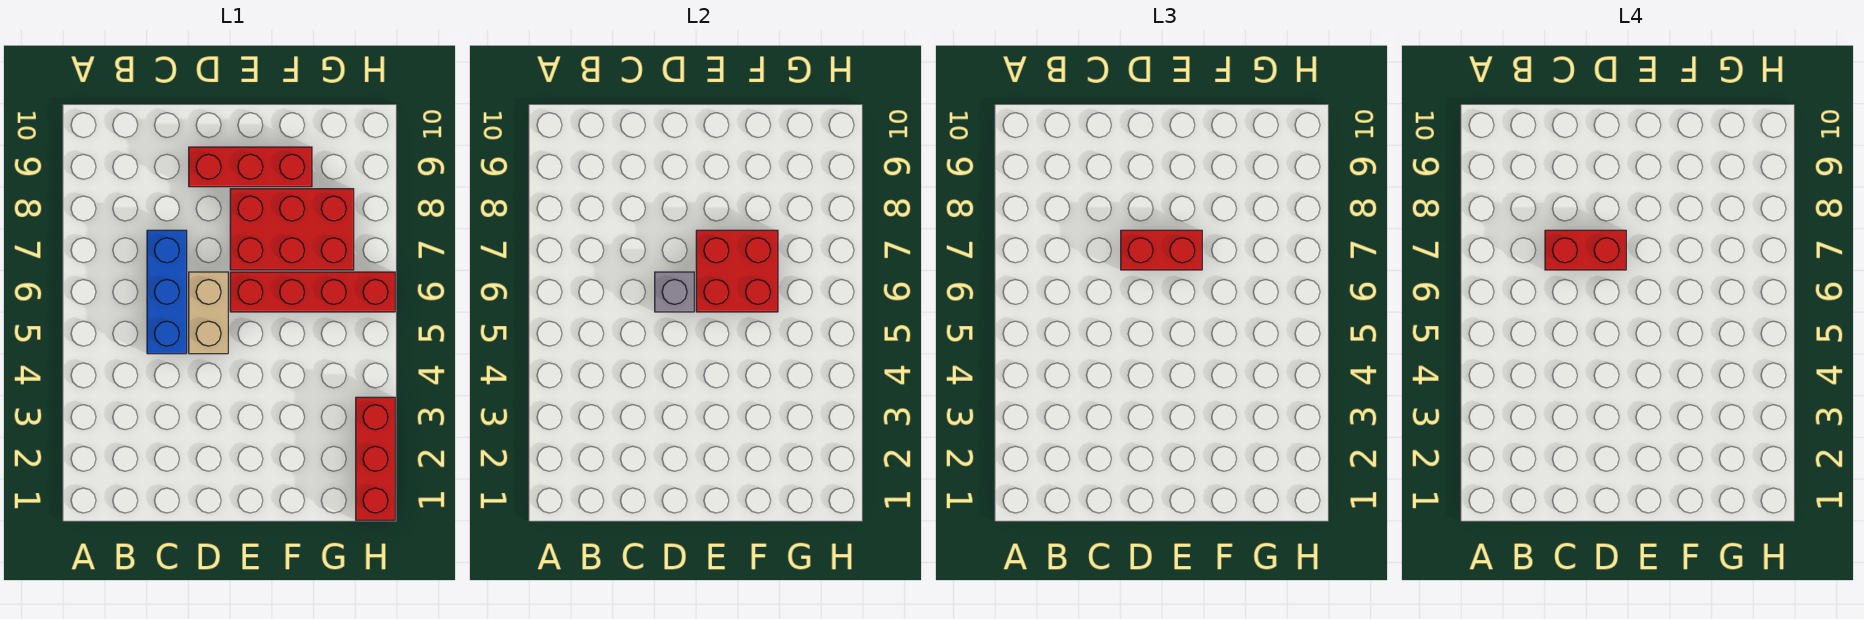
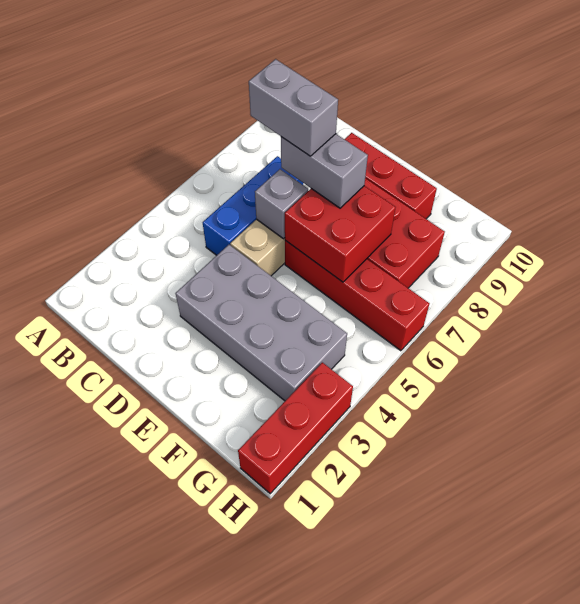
red 1x2 brick [1545,230,1626,270] -> grey 1x2 brick [249,59,338,156]
none -> grey 2x4 brick [176,245,347,401]
red 1x2 brick [1121,230,1202,270] -> grey 1x2 brick [281,134,368,208]

